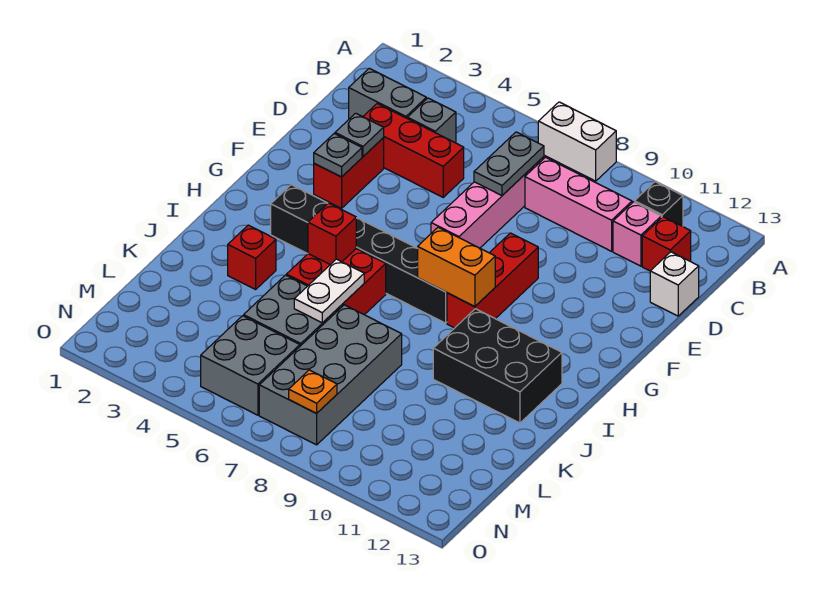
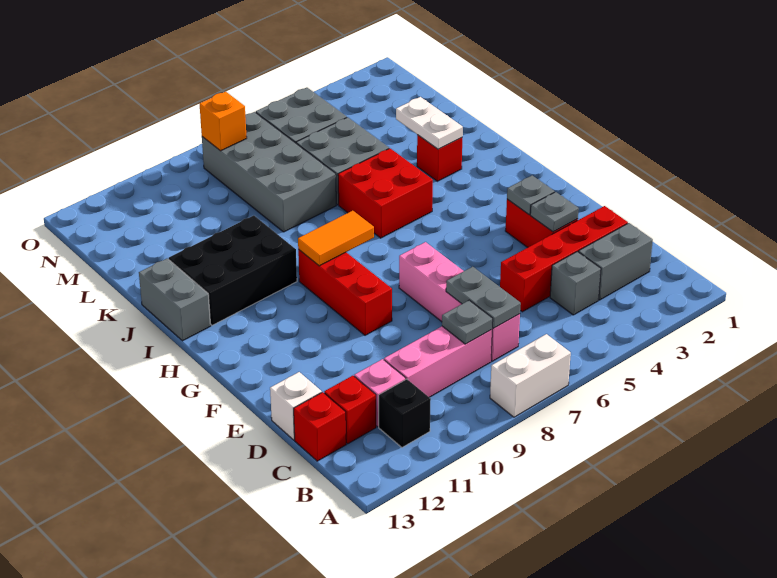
none -> grey 1x1 plate [442,300,493,344]
red 1x3 brick [363,104,464,197] -> red 1x4 brick [500,206,628,312]
black 1x6 brick [271,185,447,323] -> none
orange 1x2 brick [417,227,495,307] -> orange 1x2 tile [298,211,374,266]
red 1x1 brick [308,203,356,265] -> red 1x1 brick moved to [294,392,346,461]
none -> grey 1x2 brick [139,258,211,341]
white 1x2 plate [294,259,364,323] -> white 1x2 plate moved to [396,97,463,149]
orange 1x1 plate [289,370,337,413] -> orange 1x1 brick [200,92,247,151]

